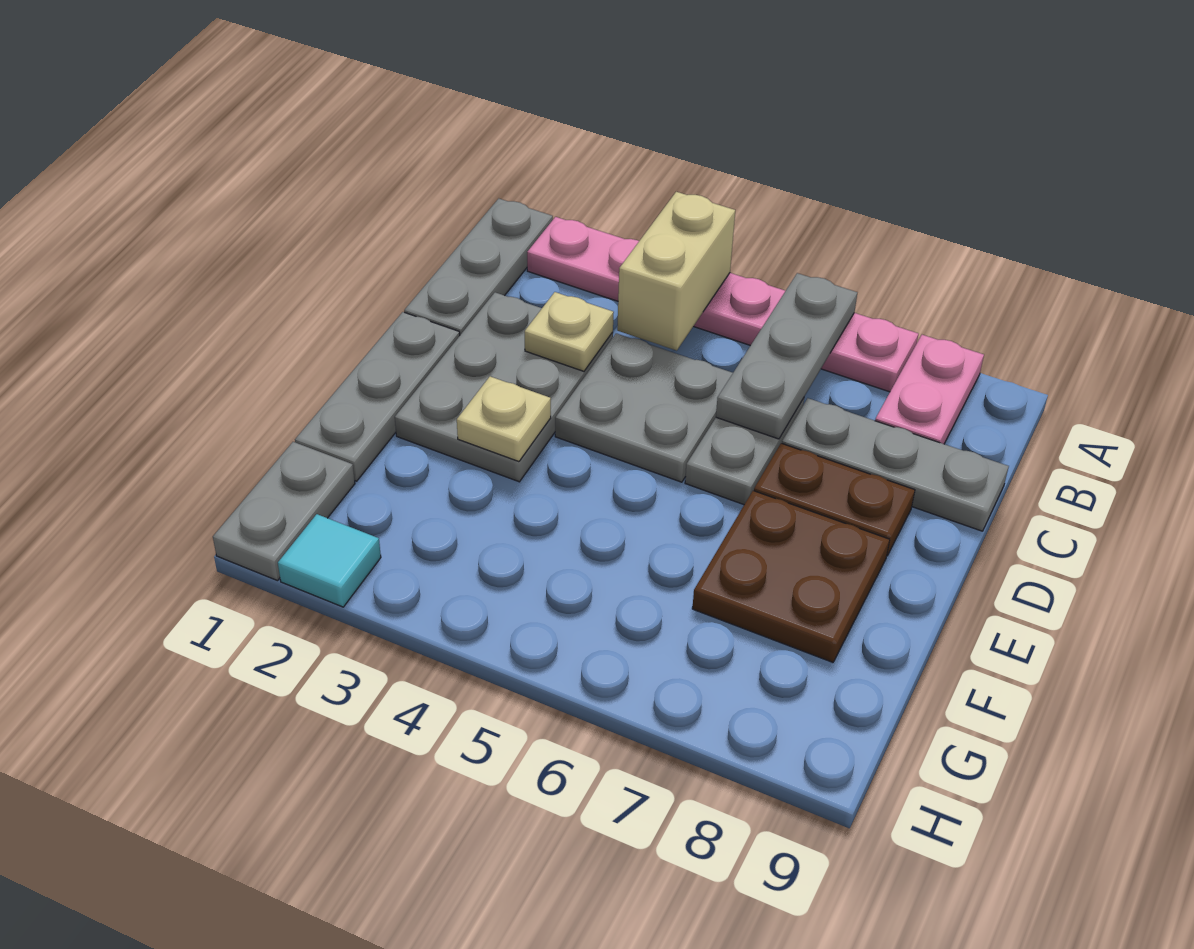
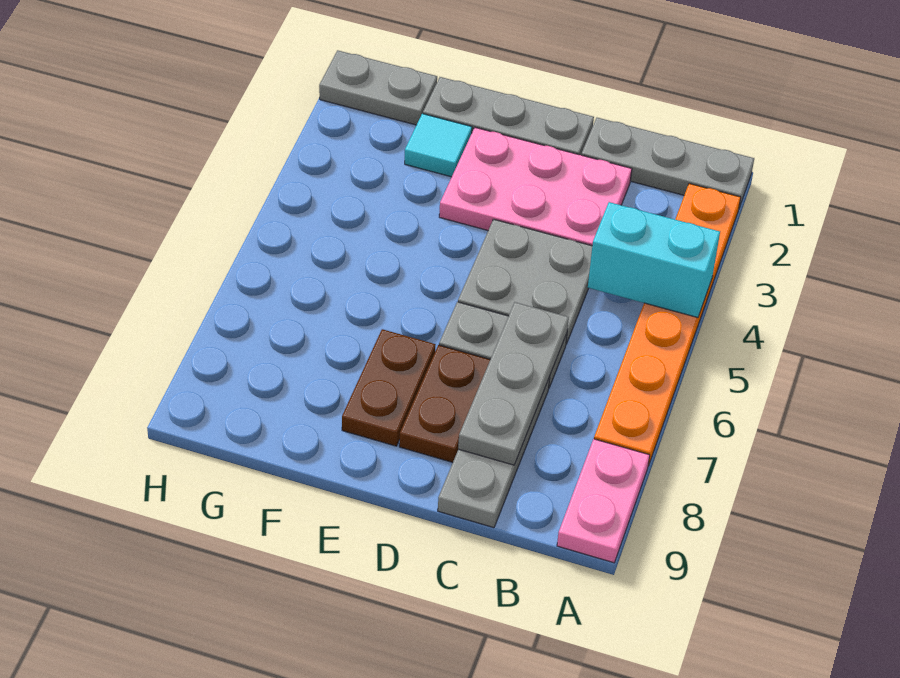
pink 1x6 plate [527,217,918,392] -> orange 1x6 plate [594,184,741,466]
tan 1x2 brick [617,192,735,351] -> cyan 1x2 brick [588,202,720,318]
grey 1x3 plate [716,273,857,439] -> grey 1x3 plate turned to [458,302,569,465]
pink 1x2 plate [875,335,984,444] -> pink 1x2 plate turned to [557,439,650,563]
grey 2x3 plate [395,292,613,482] -> pink 2x3 plate [439,128,632,246]
tan 1x1 plate [525,292,614,371] -> none
tan 1x1 plate [457,376,551,462] -> none
brown 2x2 plate [692,491,890,662] -> brown 1x2 plate [342,329,436,446]
cyan 1x1 tile [278,514,381,607] -> cyan 1x1 tile moved to [405,114,472,177]

